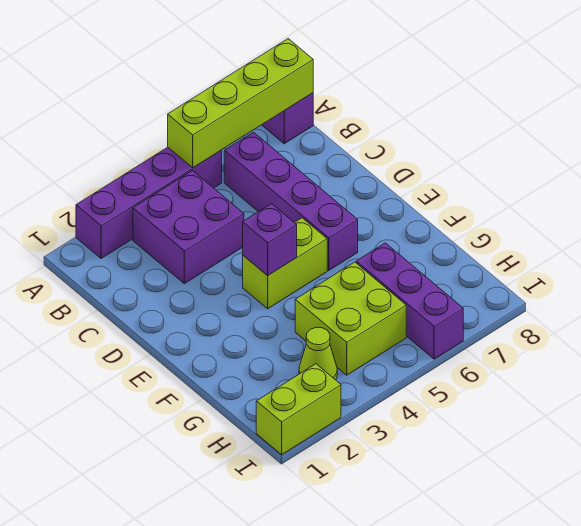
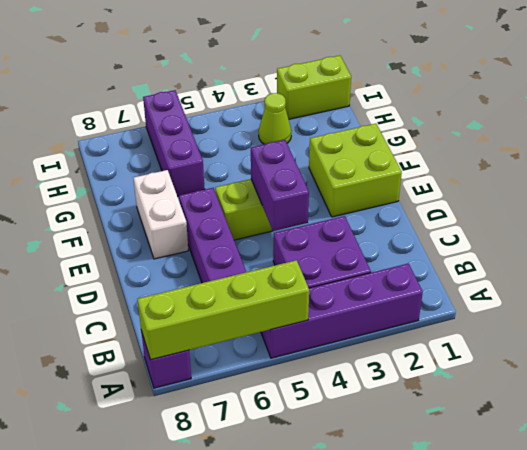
purple 1x1 brick [243,204,297,276] -> purple 1x2 brick [251,140,309,231]
none -> white 1x2 brick [133,170,189,259]
lime 2x2 brick [295,262,406,375] -> lime 2x2 brick moved to [309,124,402,217]

